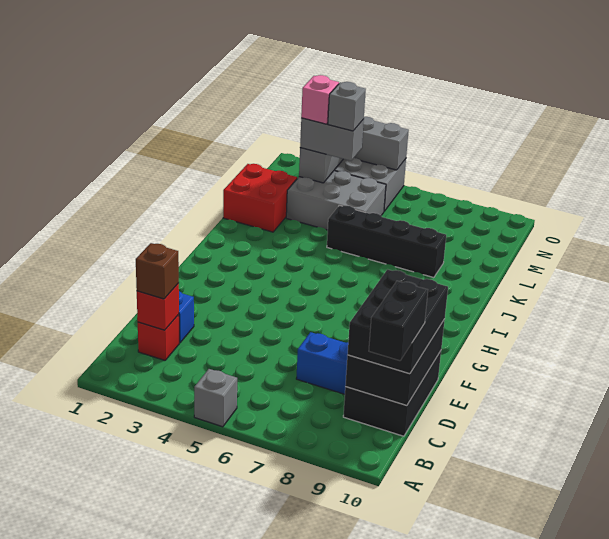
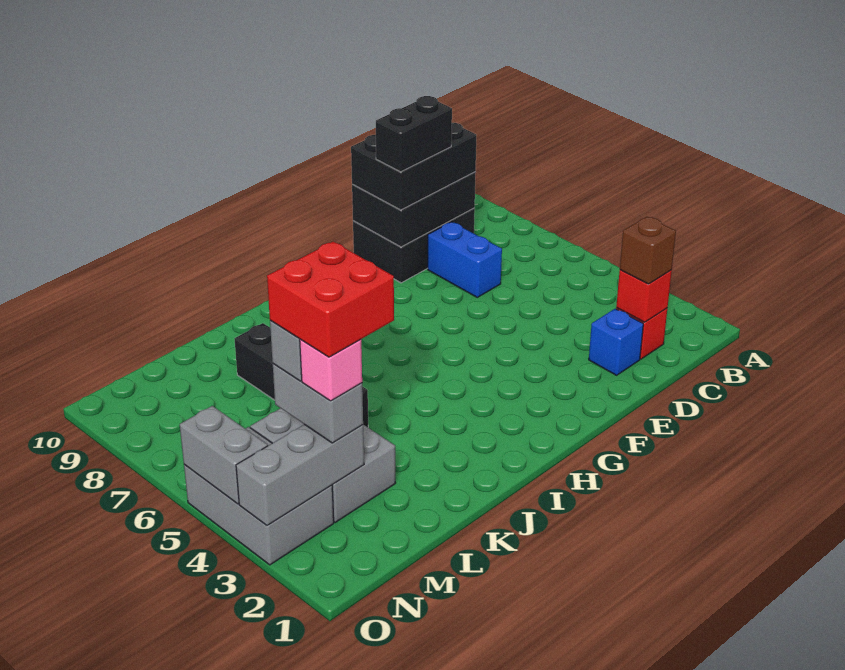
grey 1x1 brick [194,369,237,427] -> none
black 1x2 brick [369,281,428,361] -> black 1x2 brick moved to [376,96,452,172]
red 2x2 brick [223,164,297,232] -> red 2x2 brick moved to [267,242,394,357]

